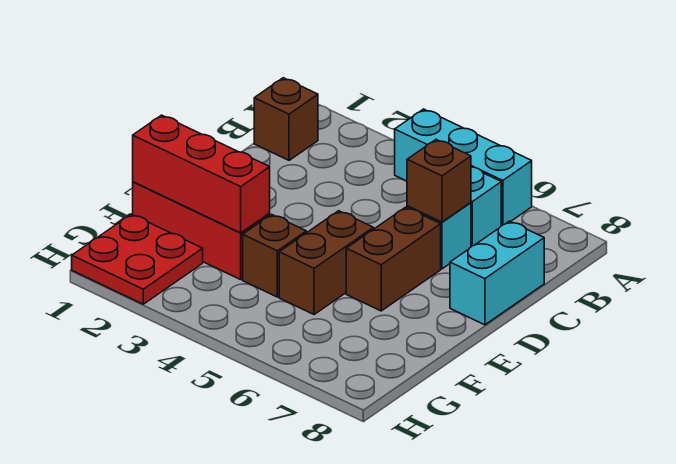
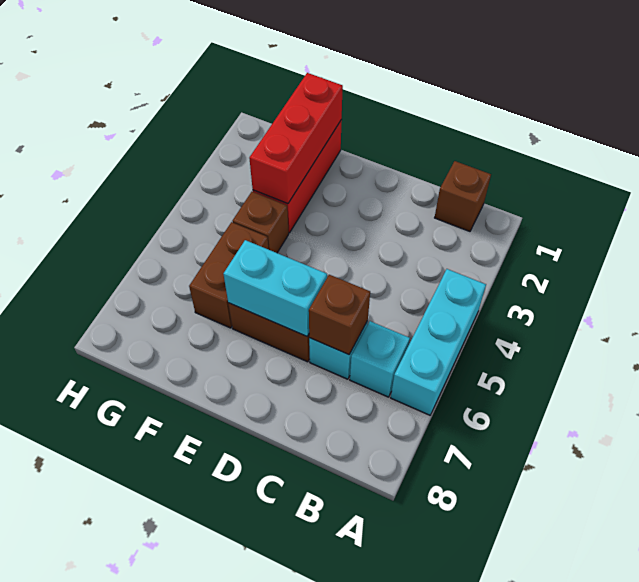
cyan 1x2 brick [450,221,544,325] -> cyan 1x2 brick moved to [224,240,327,336]
brown 1x2 brick [279,211,374,315] -> brown 1x2 brick turned to [189,222,268,328]
red 2x2 plate [72,214,203,304] -> none

